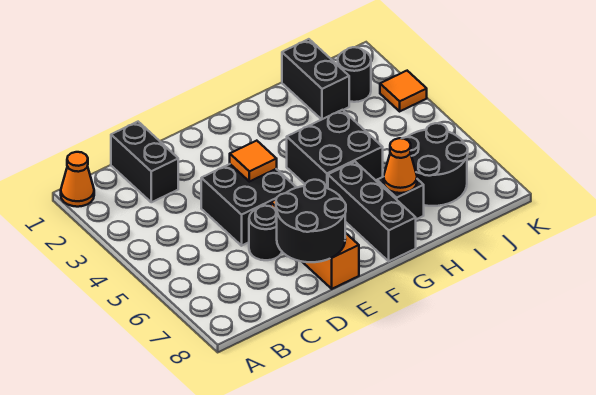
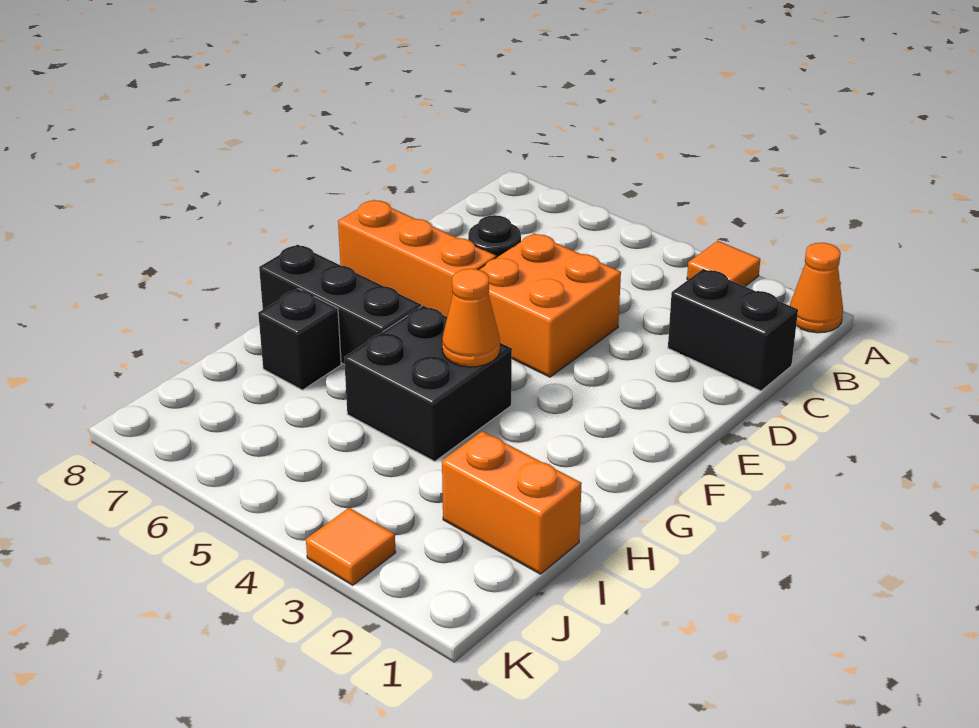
black 2x2 brick [201,164,297,246] -> orange 2x2 brick [479,234,621,377]
black 2x2 round brick [276,180,346,262] -> none
orange 1x1 tile [230,141,277,182] -> orange 1x1 tile moved to [687,241,760,286]
orange 1x1 cone [384,138,417,193] -> orange 1x1 cone moved to [442,269,500,367]
black 1x2 brick [282,39,349,120] -> orange 1x2 brick [442,431,582,574]
black 2x2 round brick [402,123,468,206] -> none
black 1x1 round brick [338,47,371,102] -> none

